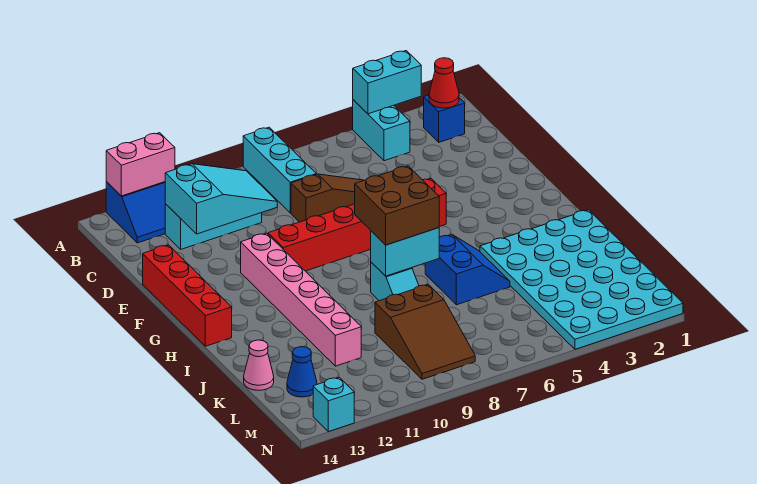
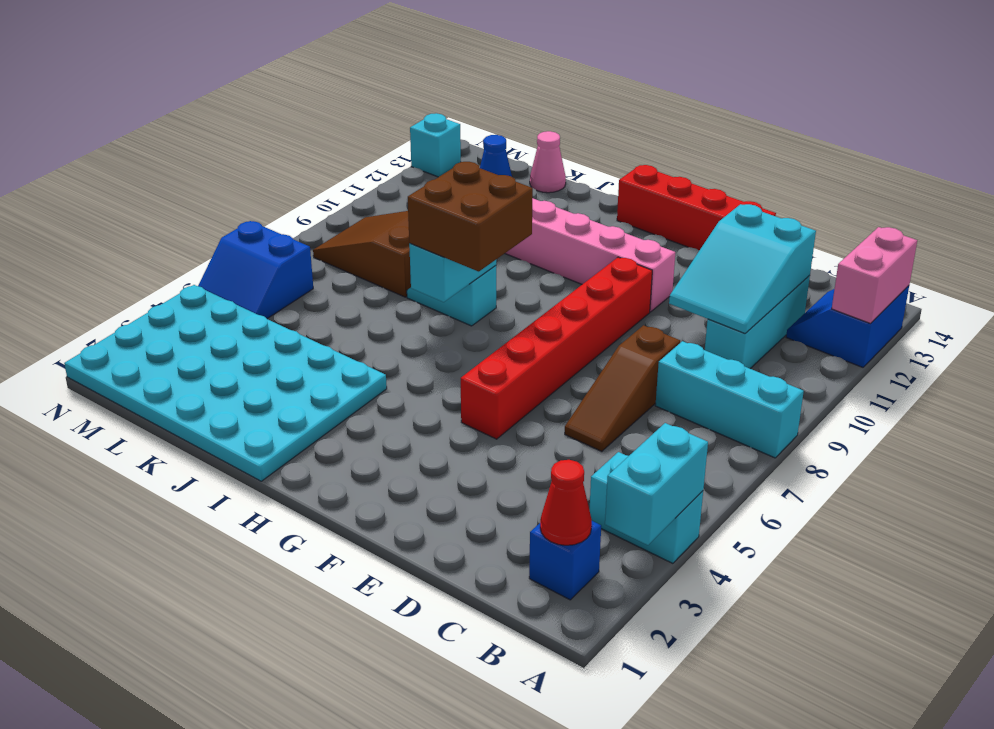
blue 2x2 slope [425,235,510,305] -> blue 2x2 slope moved to [198,221,313,319]

